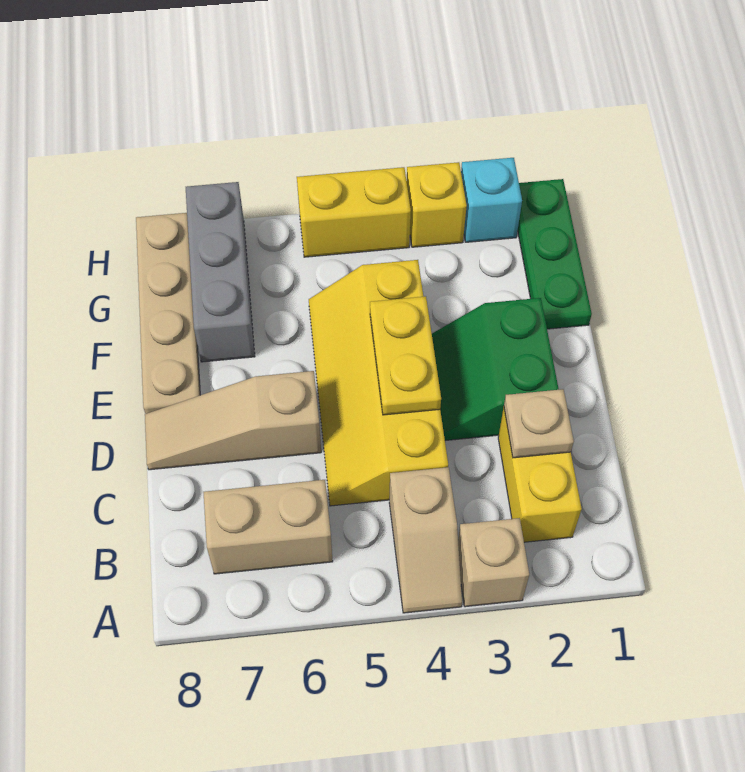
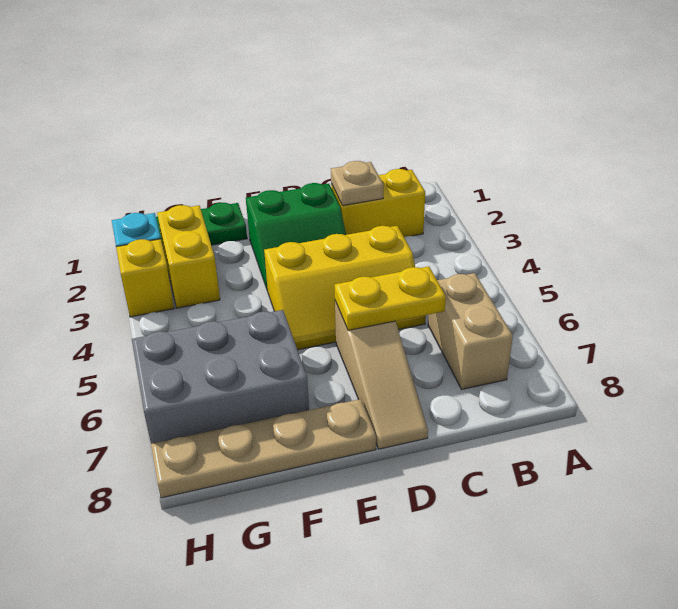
tan 1x1 brick [458,518,529,607] -> none
tan 1x2 slope [389,467,462,613] -> none
yellow 2x4 slope [309,260,448,506] -> yellow 2x3 slope [264,226,426,350]
yellow 1x2 plate [370,296,441,415] -> yellow 1x2 plate moved to [335,267,446,330]
grey 1x3 brick [186,182,255,362] -> grey 2x3 brick [132,310,309,444]
yellow 1x2 brick [297,167,411,257] -> yellow 1x2 brick moved to [157,205,220,308]

